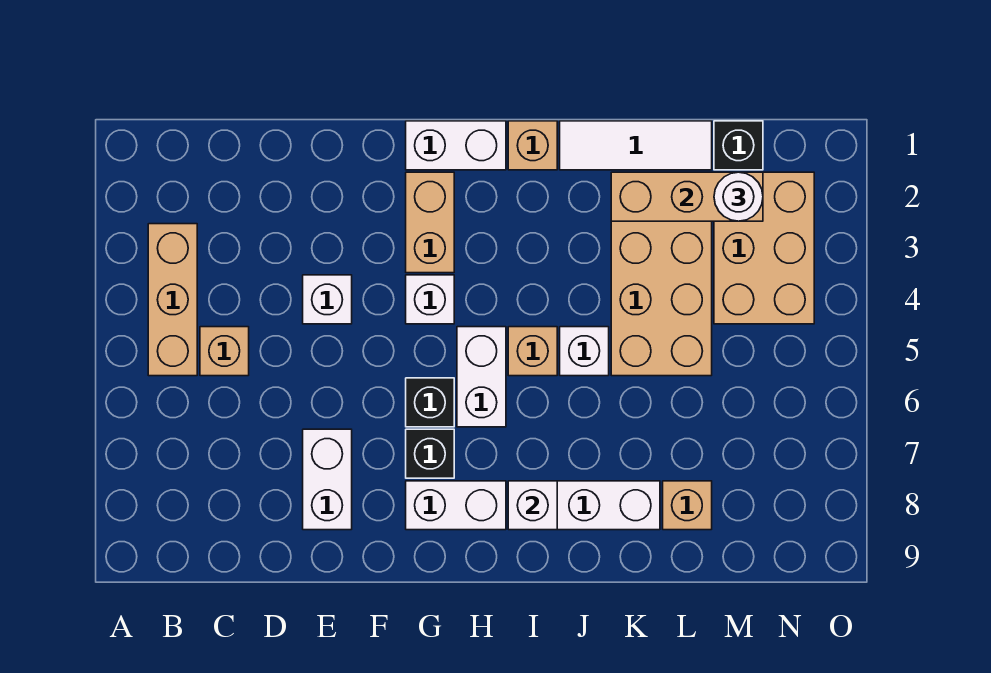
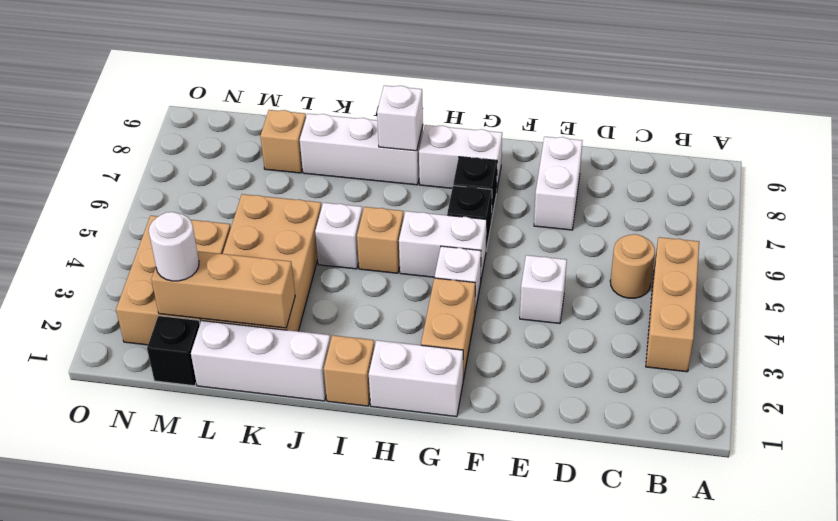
tan 1x1 brick [200,327,249,376] -> tan 1x1 round brick [610,234,655,298]
white 1x2 brick [457,327,506,427] -> white 1x2 brick turned to [399,211,487,278]
white 1x3 tile [560,121,712,170] -> white 1x3 brick [191,321,330,401]

